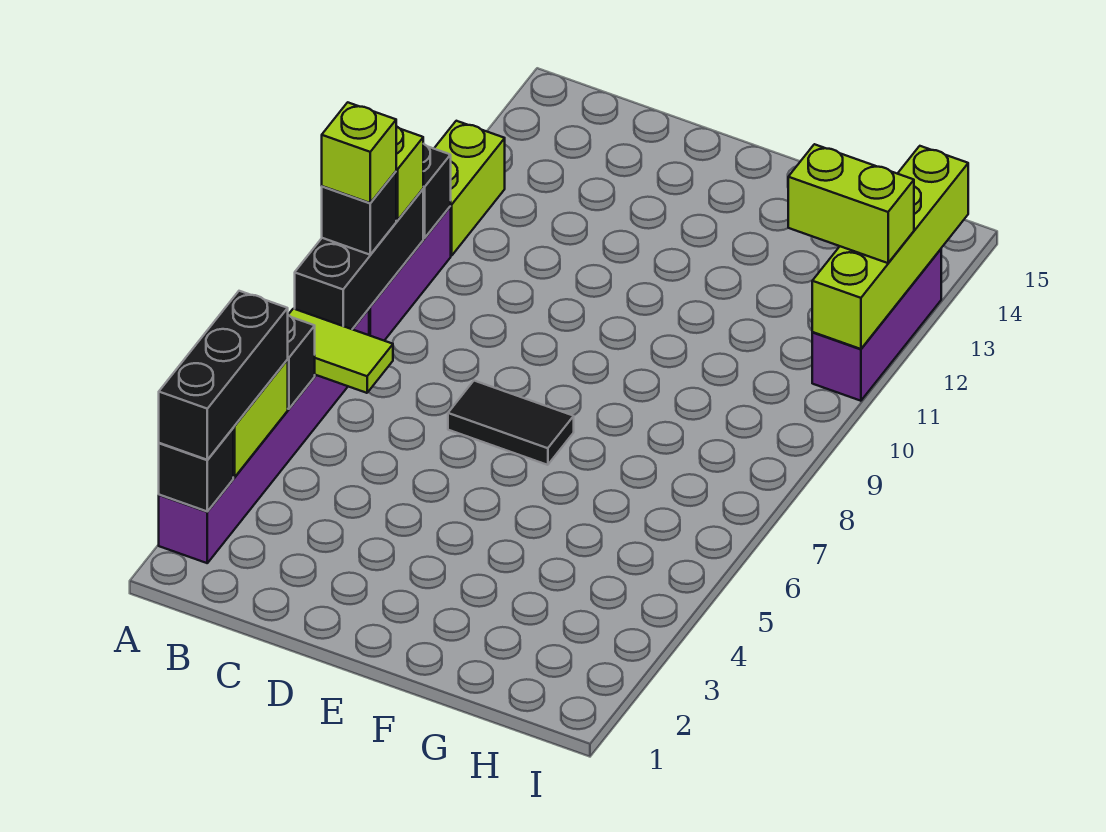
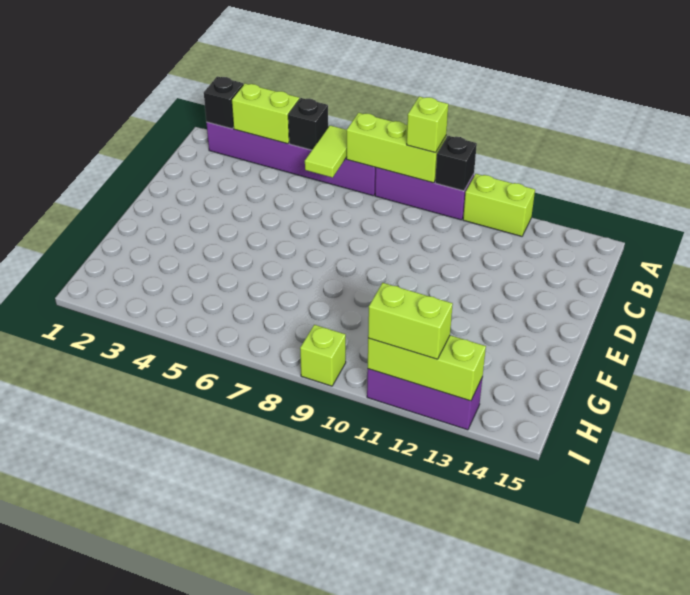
black 1x3 brick [159,291,288,460] -> none
black 1x3 brick [295,189,423,329] -> lime 1x3 brick [347,113,446,183]
black 1x1 brick [322,172,396,255] -> none
lime 1x1 brick [322,102,396,203] -> lime 1x1 brick moved to [300,325,346,386]
black 1x2 tile [448,381,574,465] -> none
lime 1x2 brick [788,144,914,263] -> lime 1x2 brick turned to [368,283,453,359]
lime 1x4 brick [812,146,968,349] -> lime 1x3 brick [368,335,486,401]

